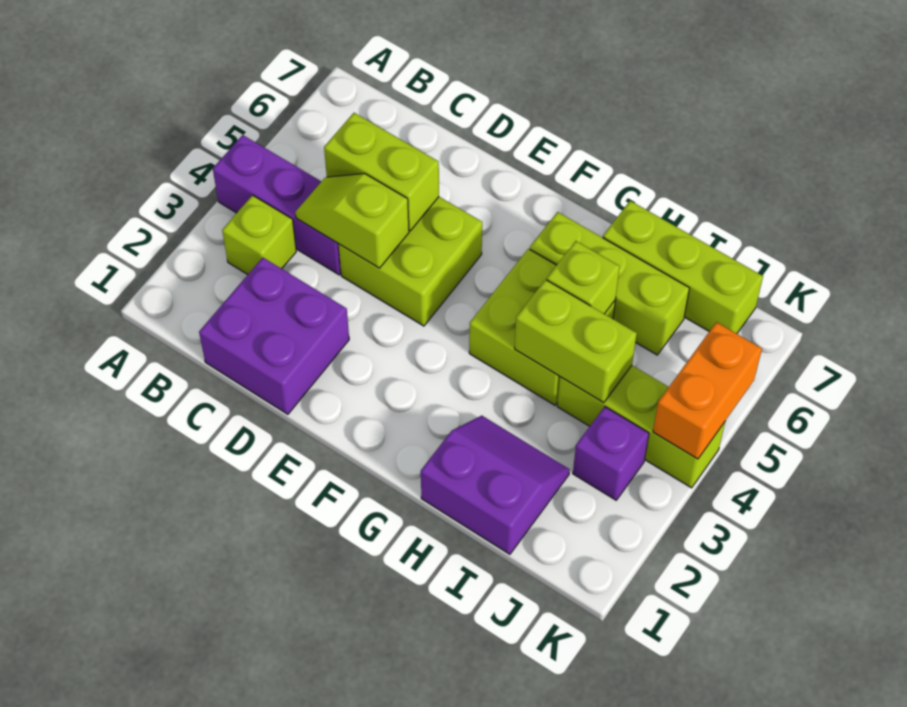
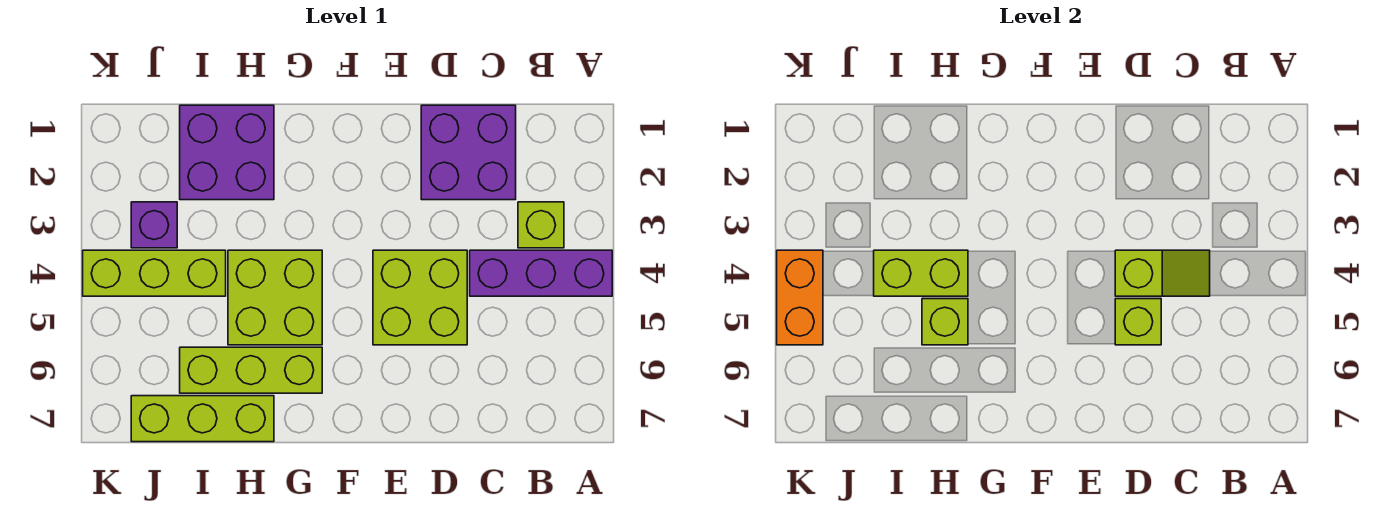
lime 1x2 brick [324,113,439,231] -> lime 1x1 brick [1115,299,1161,345]
purple 2x2 slope [421,416,570,554] -> purple 2x2 brick [180,105,274,200]

